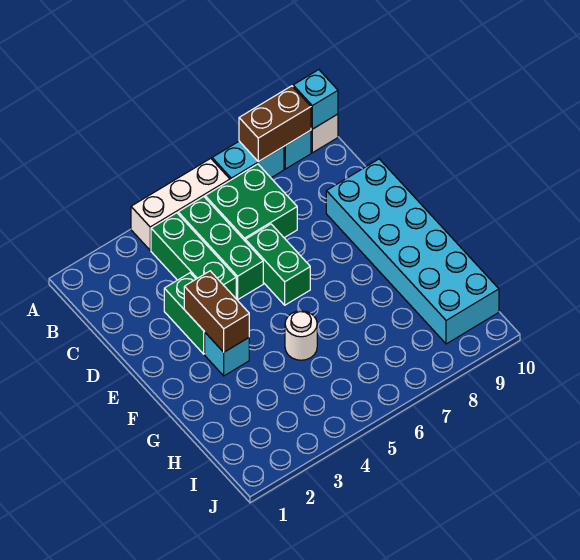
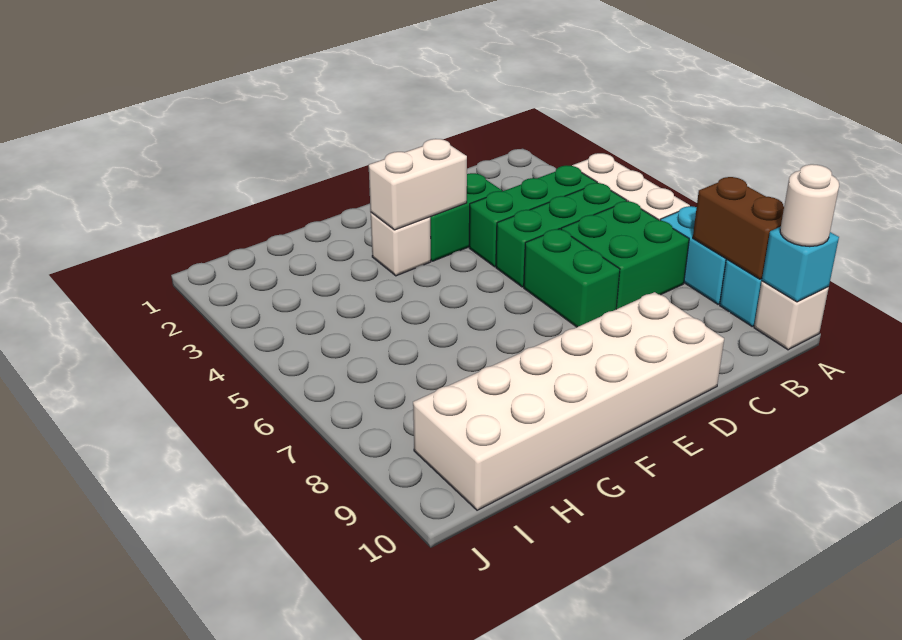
green 1x2 brick [245,224,310,305] -> green 1x2 brick turned to [524,229,620,327]
cyan 2x6 brick [326,159,499,344] -> white 2x6 brick [413,292,724,510]
brown 1x2 brick [184,271,249,352] -> white 1x2 brick [369,139,467,230]
cyan 1x1 brick [205,333,249,376] -> white 1x1 brick [371,213,431,276]
white 1x1 round brick [285,311,317,360] -> white 1x1 round brick moved to [780,164,839,247]

